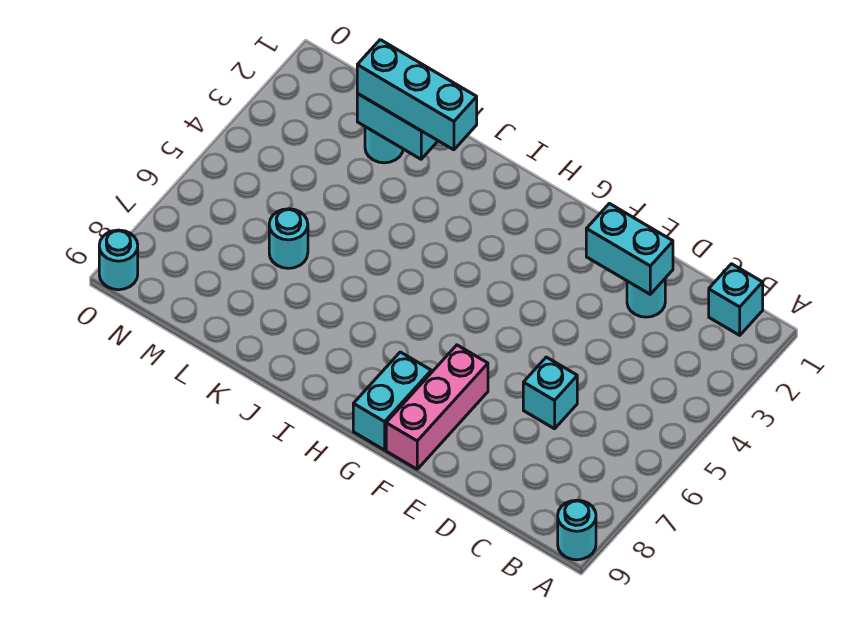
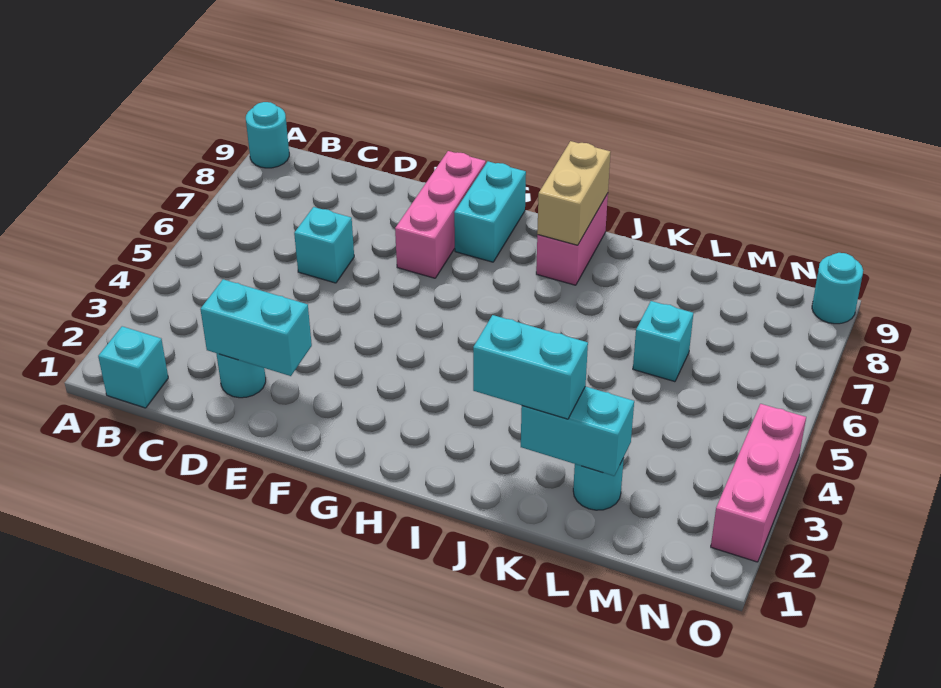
none -> pink 1x2 brick [536,193,608,285]
none -> tan 1x2 brick [537,141,610,245]
cyan 1x3 brick [357,40,477,150] -> cyan 1x2 brick [473,315,588,419]
cyan 1x1 round brick [269,209,308,268] -> cyan 1x1 brick [633,301,693,382]
none -> pink 1x3 brick [711,404,806,562]

